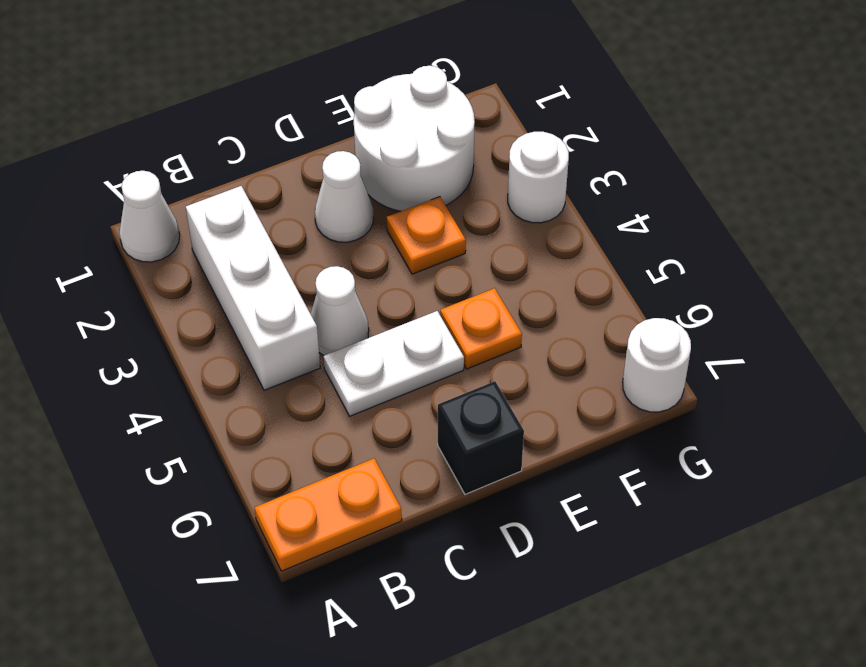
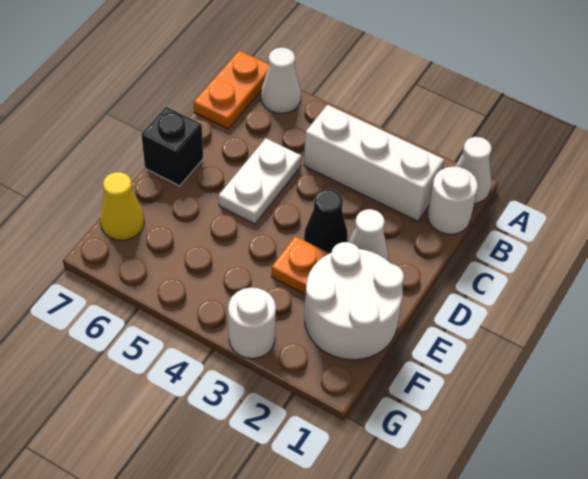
white 1x1 cone [311,266,369,356] -> white 1x1 cone moved to [261,48,301,113]
none -> black 1x1 cone [304,189,348,253]
orange 1x1 plate [440,288,522,369] -> none
none -> yellow 1x1 cone [100,172,144,240]
white 1x1 round brick [623,318,691,412] -> white 1x1 round brick moved to [428,167,478,234]

